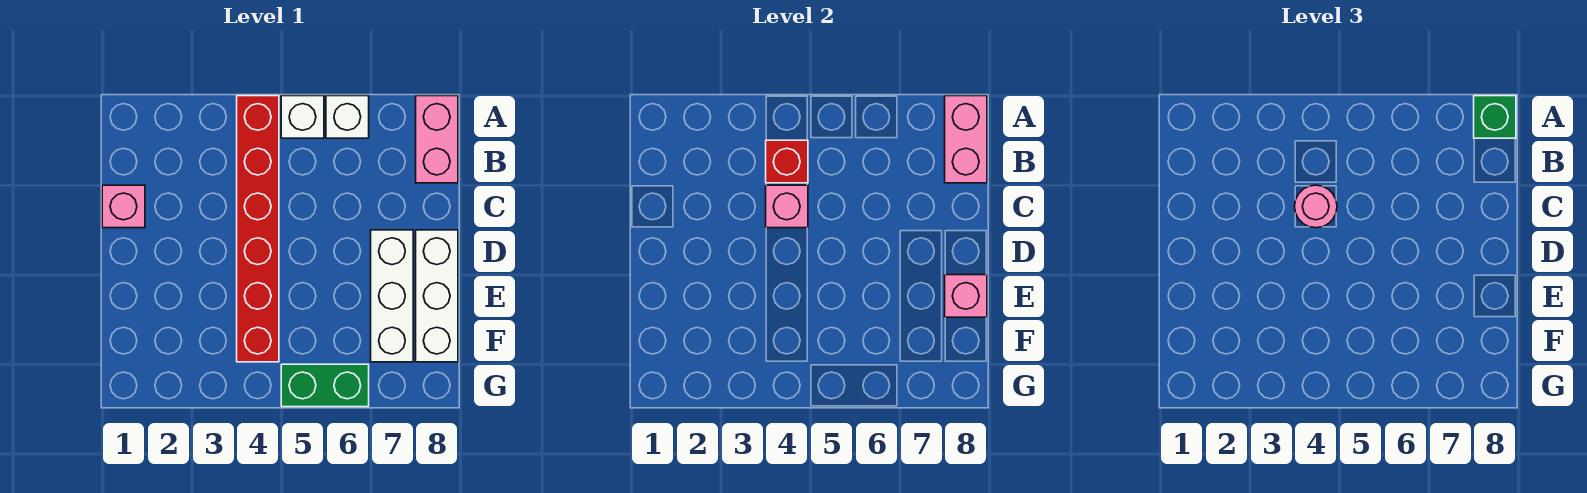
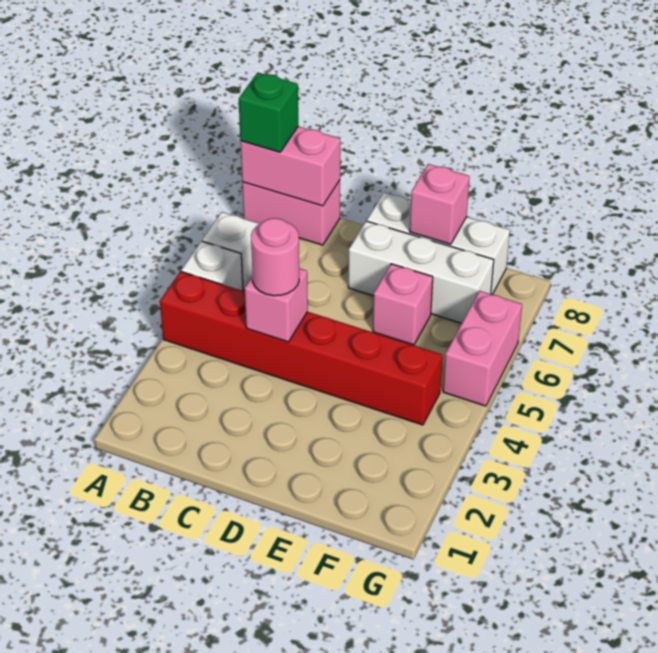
red 1x1 brick [766,140,808,183] -> none
pink 1x1 brick [102,185,145,228] -> pink 1x1 brick moved to [373,264,433,345]
green 1x2 brick [281,364,369,407] -> pink 1x2 brick [443,291,522,406]

